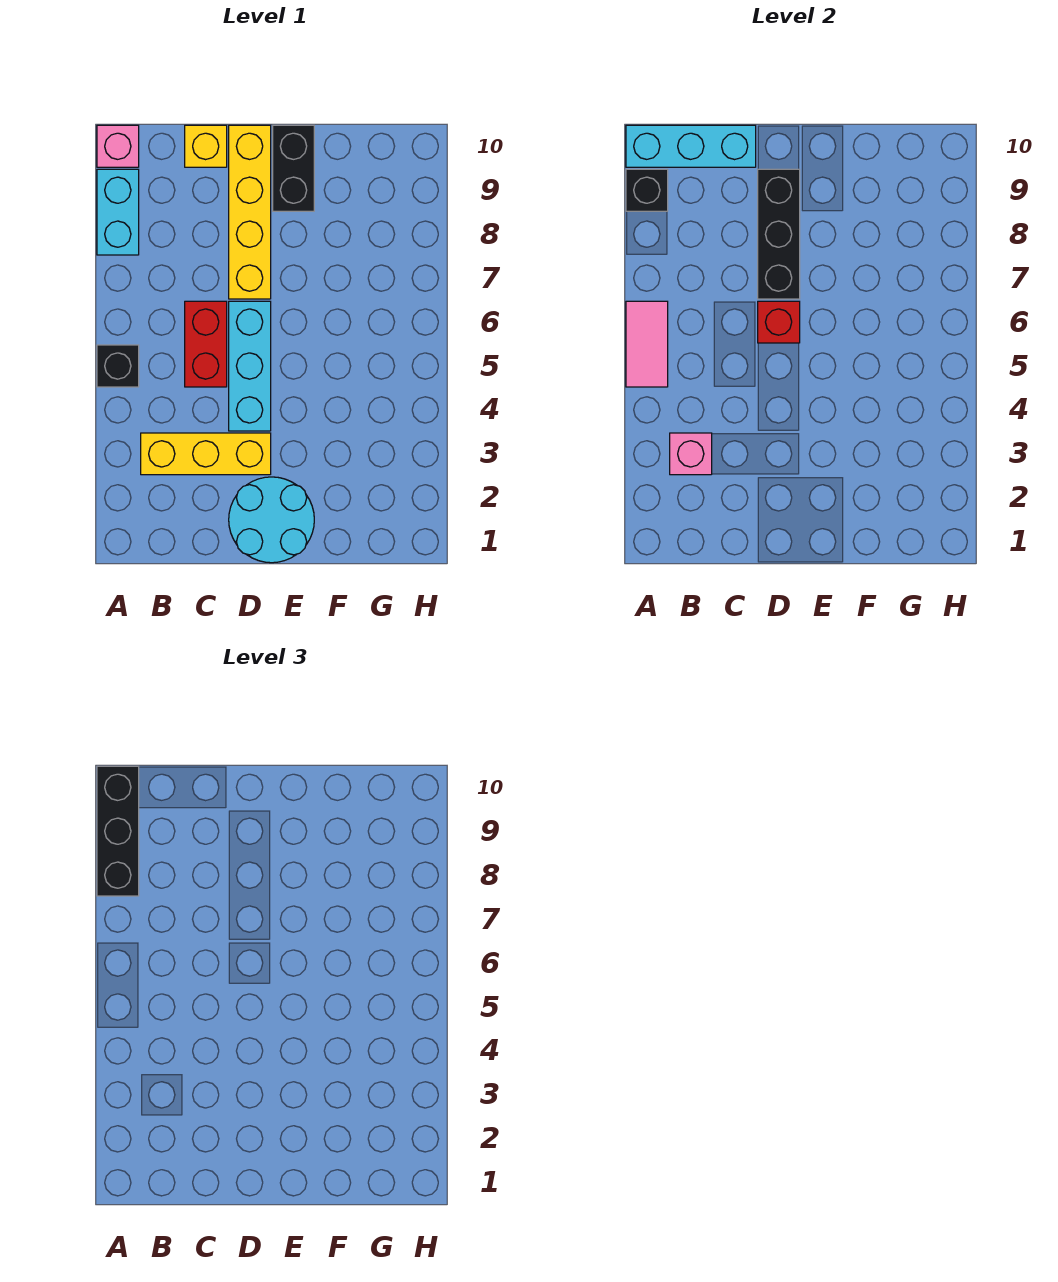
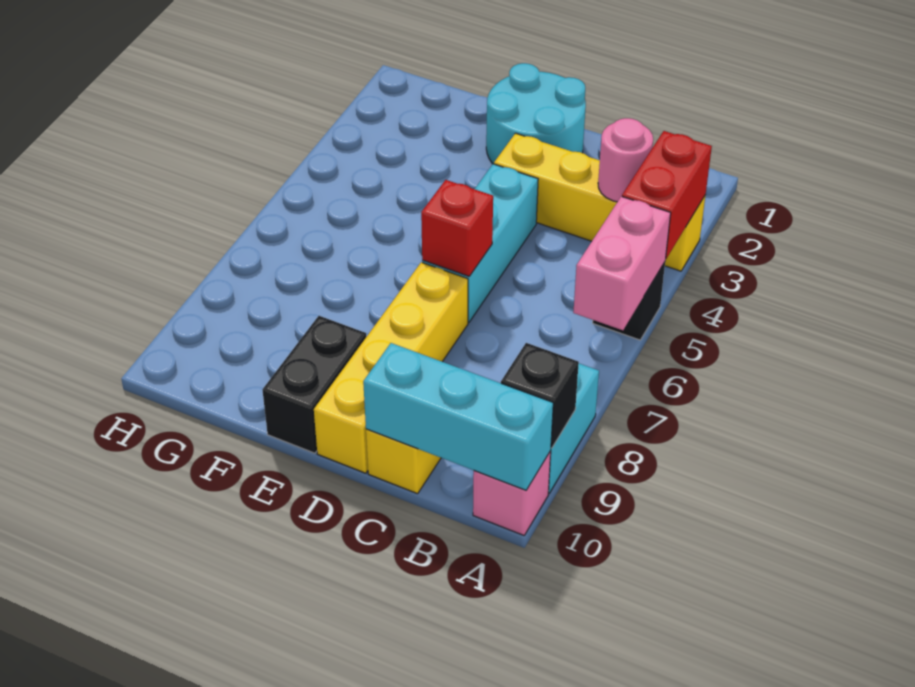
pink 1x2 tile [626,301,668,387] -> pink 1x2 brick [573,196,671,330]
black 1x3 brick [97,766,139,896] -> none
yellow 1x3 brick [141,433,271,475] -> yellow 1x4 brick [494,133,705,271]
pink 1x1 brick [670,433,712,475] -> pink 1x1 round brick [598,118,653,202]
red 1x2 brick [185,301,227,387] -> red 1x2 brick moved to [622,131,712,259]
black 1x3 brick [758,169,800,299] -> none

